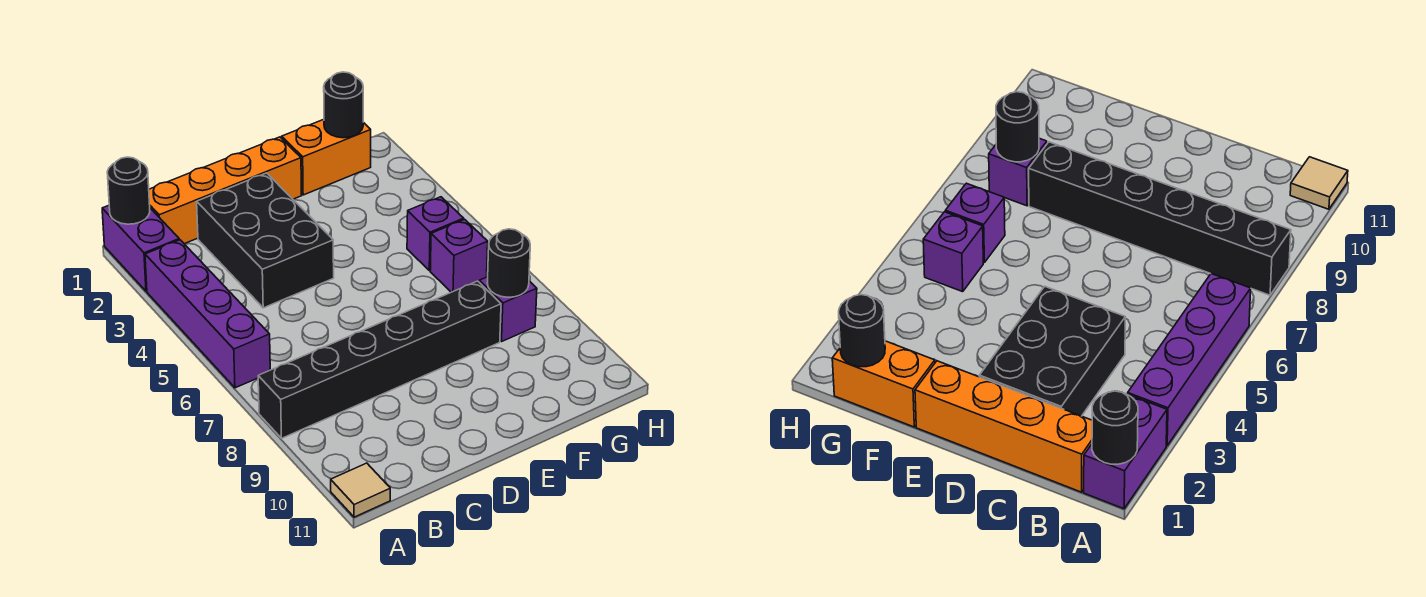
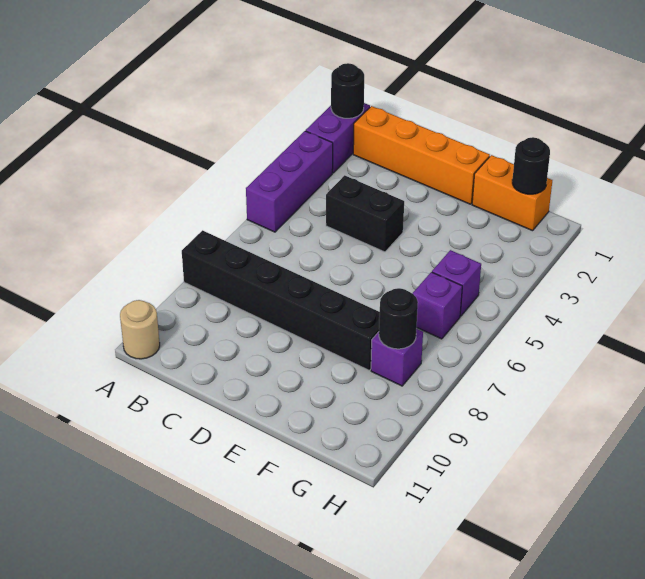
purple 1x4 brick [145,240,270,388] -> purple 1x3 brick [246,131,333,232]
tan 1x1 tile [331,463,390,517] -> tan 1x1 round brick [120,300,160,359]
black 2x3 brick [197,173,334,308] -> black 1x2 brick [326,175,404,252]

